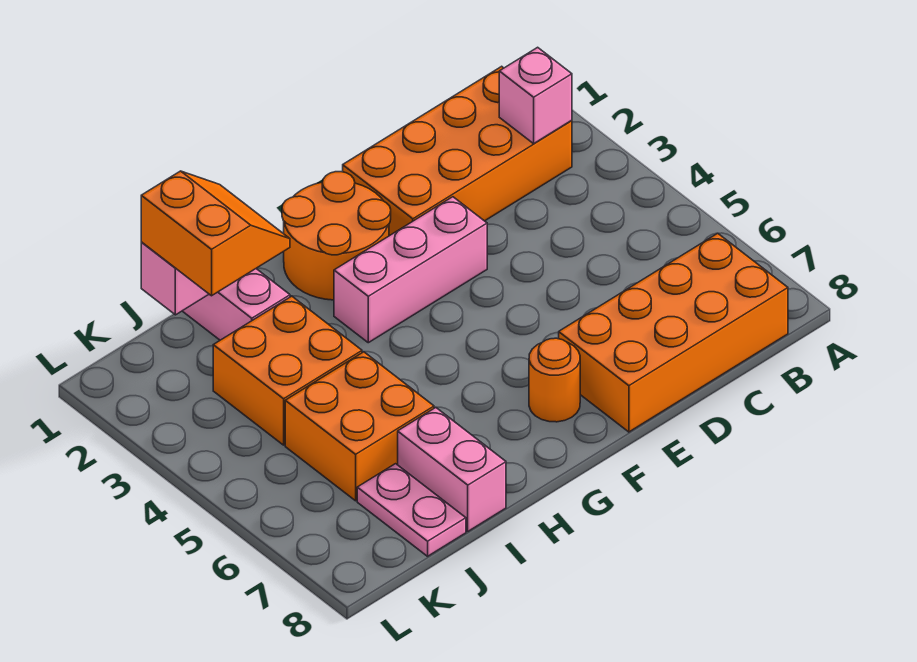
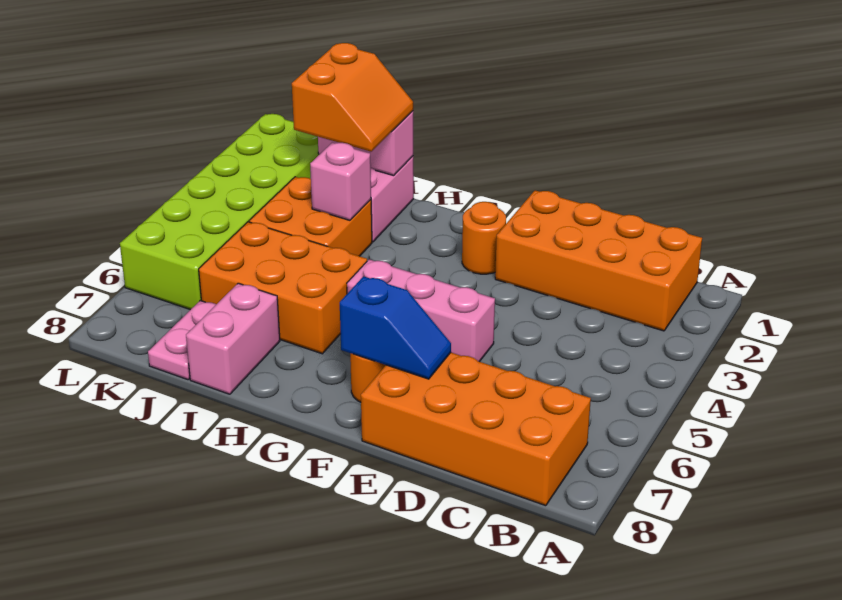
pink 1x1 brick [499,47,572,144] -> pink 1x1 brick moved to [310,143,371,220]
pink 1x3 brick [334,197,487,343] -> pink 1x3 brick moved to [347,259,495,362]
none -> blue 1x2 slope [340,276,451,379]
orange 2x2 round brick [282,172,391,300] -> orange 1x1 round brick [462,202,506,274]
orange 2x2 brick [285,352,434,501] -> orange 2x3 brick [199,222,367,354]
none -> lime 2x6 brick [120,114,320,310]

